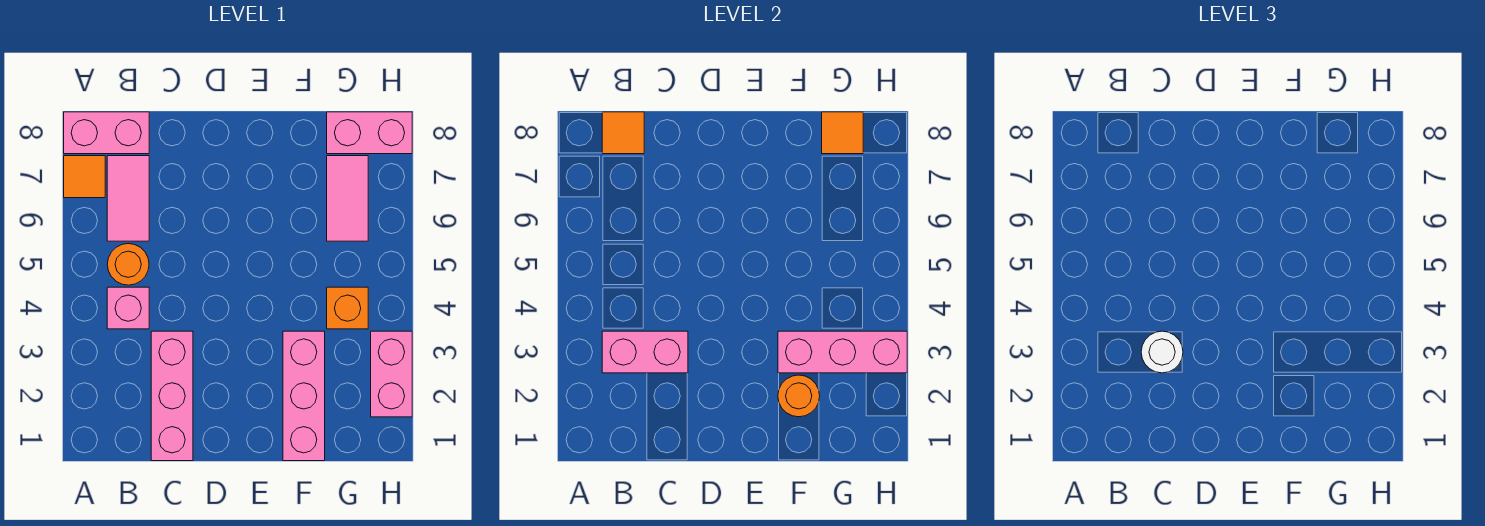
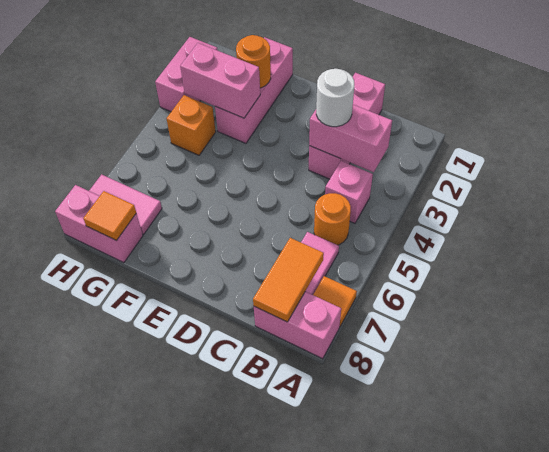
orange 1x1 tile [602,112,644,154] -> orange 1x2 tile [253,238,324,322]
pink 1x3 brick [778,331,907,373] -> pink 1x2 brick [180,43,260,118]
pink 1x2 tile [327,156,368,241] -> pink 1x2 tile turned to [89,174,162,234]

